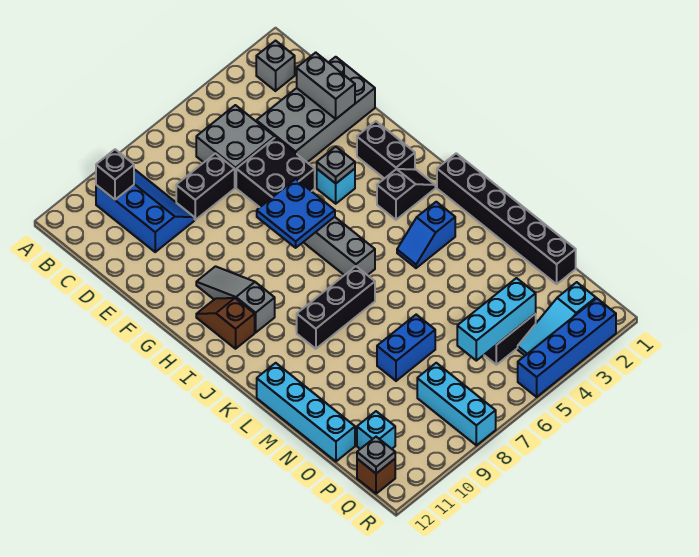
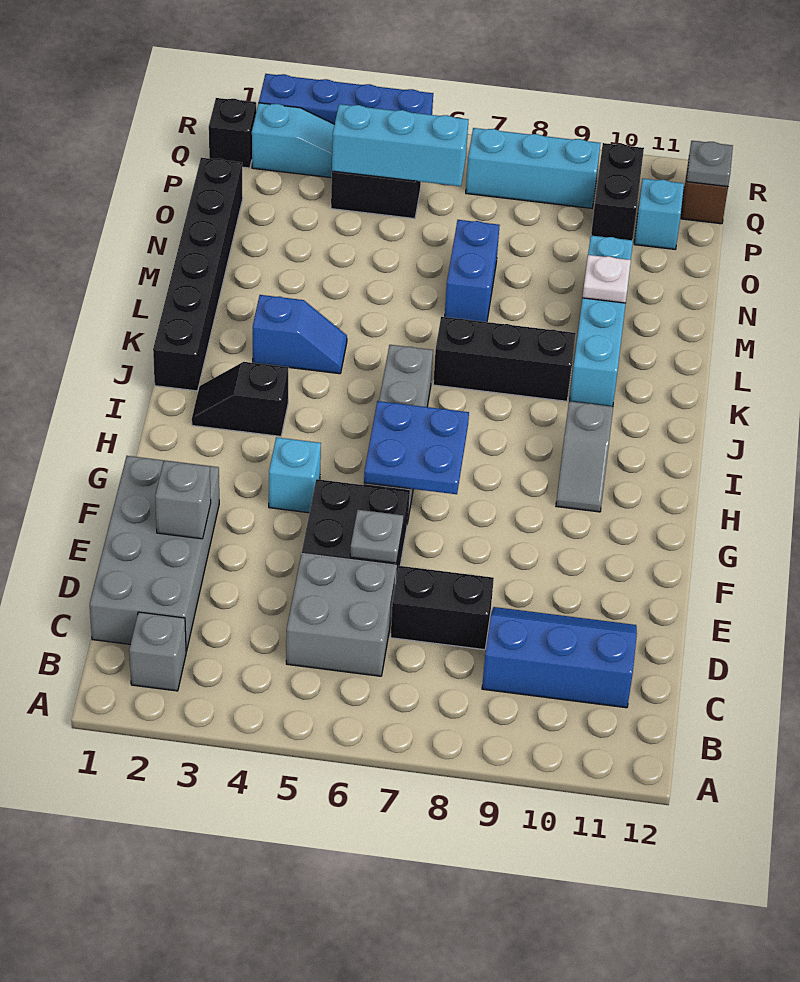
blue 2x3 slope [96,170,194,252] -> blue 2x3 slope turned to [482,607,637,708]
black 1x1 brick [96,149,134,200] -> black 1x1 brick moved to [209,98,256,168]
grey 2x4 brick [256,57,375,162] -> grey 2x4 brick turned to [90,456,219,651]
grey 1x2 brick [297,53,355,119] -> grey 1x1 brick [155,461,211,539]
black 1x2 brick [357,121,415,179] -> black 1x2 brick moved to [591,143,644,240]
grey 1x1 plate [317,147,355,183] -> grey 1x1 plate moved to [350,510,403,563]
grey 1x3 slope [196,266,275,333] -> grey 1x2 slope [556,401,613,512]
brown 1x2 slope [196,298,255,349] -> none
cyan 1x4 brick [257,363,355,461] -> cyan 1x4 brick moved to [570,236,633,407]
none -> white 1x1 plate [583,255,631,303]
blue 1x2 brick [377,315,435,381] -> blue 1x2 brick turned to [445,220,500,322]
cyan 1x3 brick [417,363,496,445] -> cyan 1x3 brick turned to [466,128,601,208]

